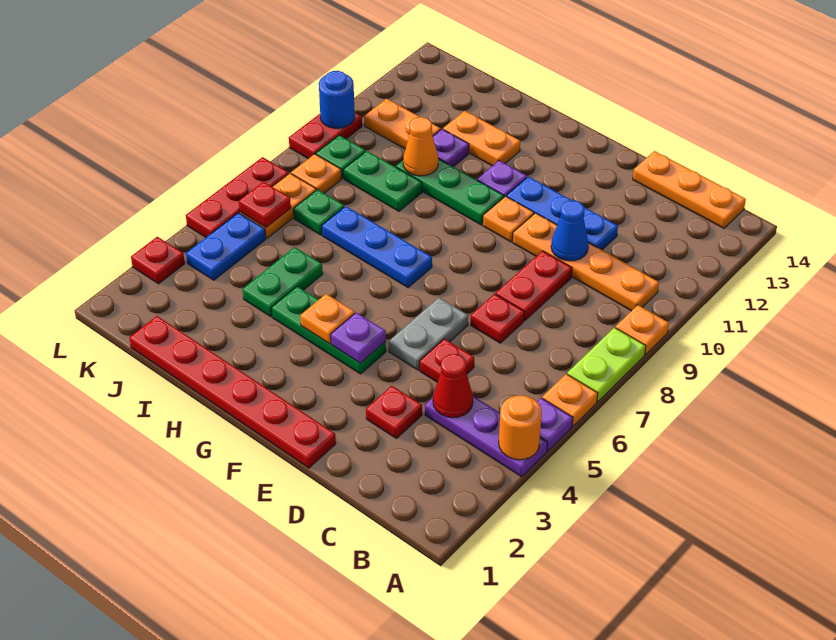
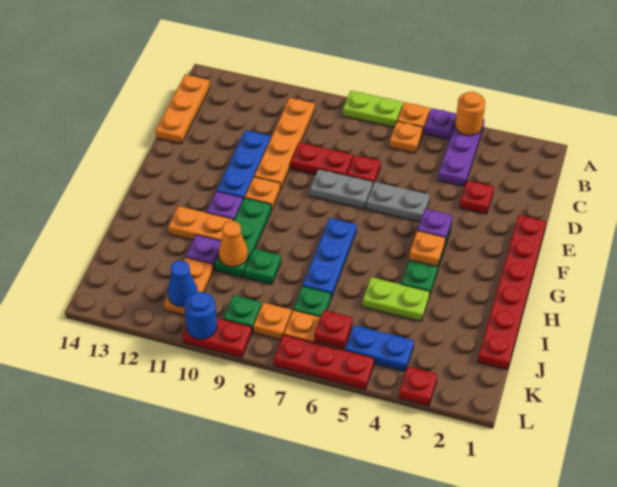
orange 1x1 plate [615,305,669,355] -> orange 1x1 plate moved to [389,121,423,153]
red 1x1 cone [433,354,473,418] -> none
red 1x1 plate [420,339,474,382] -> none
blue 1x1 cone [551,200,589,261] -> blue 1x1 cone moved to [168,260,198,307]
none -> grey 1x2 plate [310,169,373,209]
orange 1x2 plate [443,111,520,166] -> orange 1x2 plate turned to [168,206,233,241]
green 1x2 plate [243,247,323,317] -> lime 1x2 plate [363,277,430,321]
green 1x2 plate [344,151,422,211] -> green 1x1 plate [244,249,281,284]

